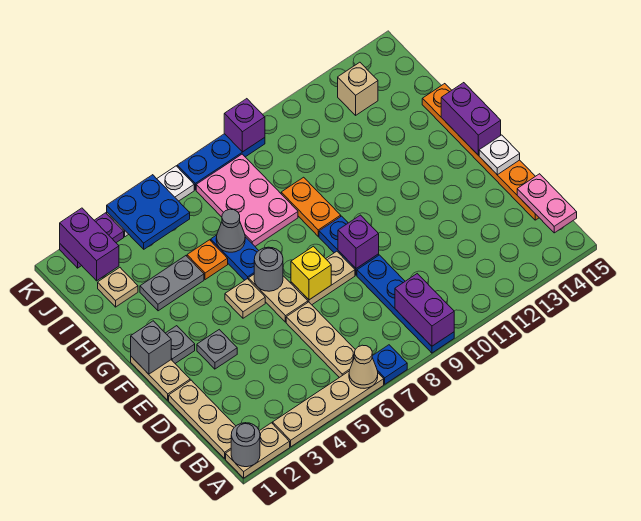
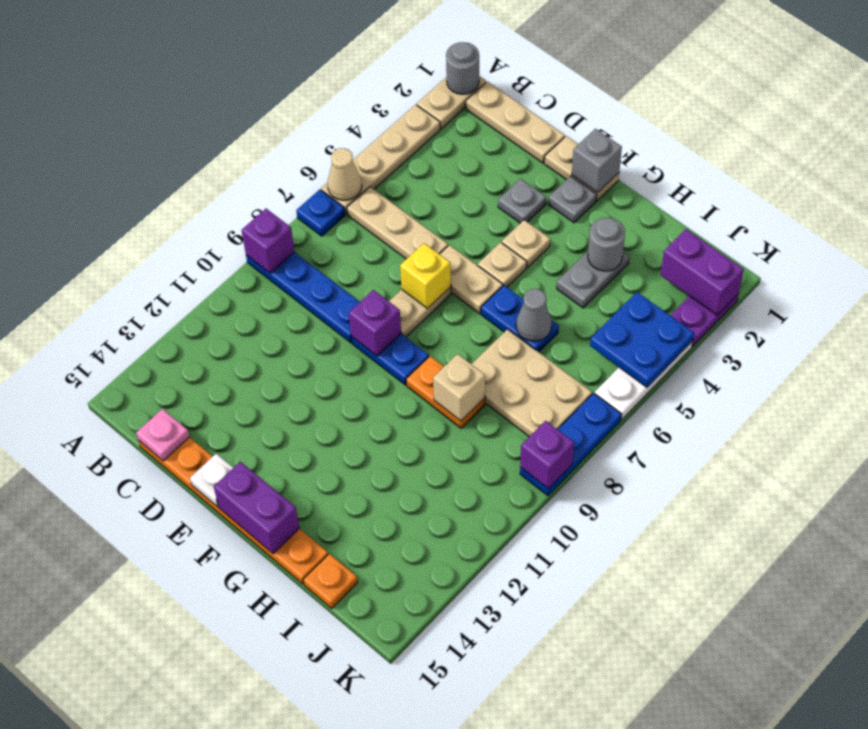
purple 1x2 brick [395,274,454,346] -> purple 1x1 brick [241,209,295,273]
pink 1x2 plate [517,174,577,233] -> pink 1x1 plate [136,409,190,461]
grey 1x1 round brick [254,247,283,291] -> grey 1x1 round brick moved to [588,218,625,271]
orange 1x1 plate [187,240,228,280] -> orange 1x1 plate moved to [303,554,358,608]
pink 2x3 plate [196,154,298,246] -> tan 2x3 plate [472,329,592,437]
tan 1x1 plate [98,268,138,307] -> tan 1x1 plate moved to [502,220,550,268]
tan 1x1 brick [338,62,378,115] -> tan 1x1 brick moved to [433,354,485,421]

